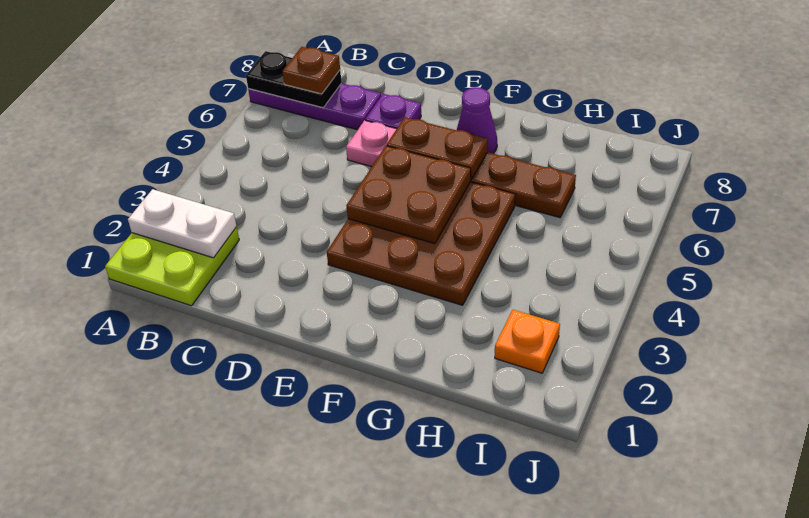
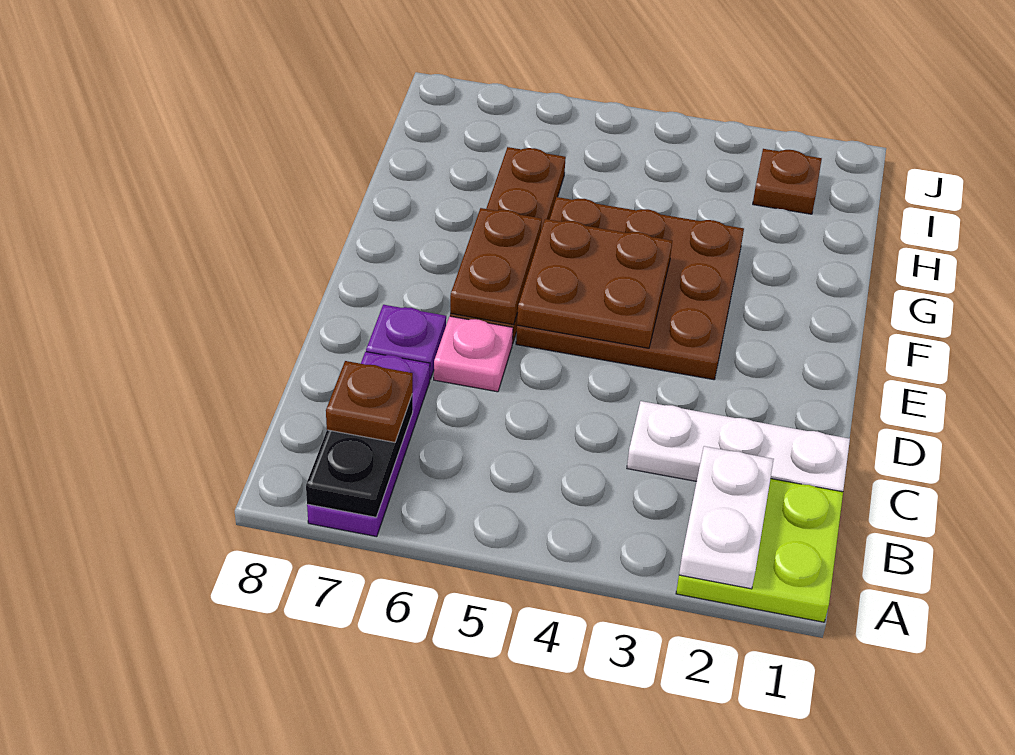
none -> white 1x3 plate [627,401,850,492]
purple 1x1 cone [457,88,497,154] -> none
orange 1x1 plate [495,310,560,373] -> brown 1x1 plate [753,149,822,214]

